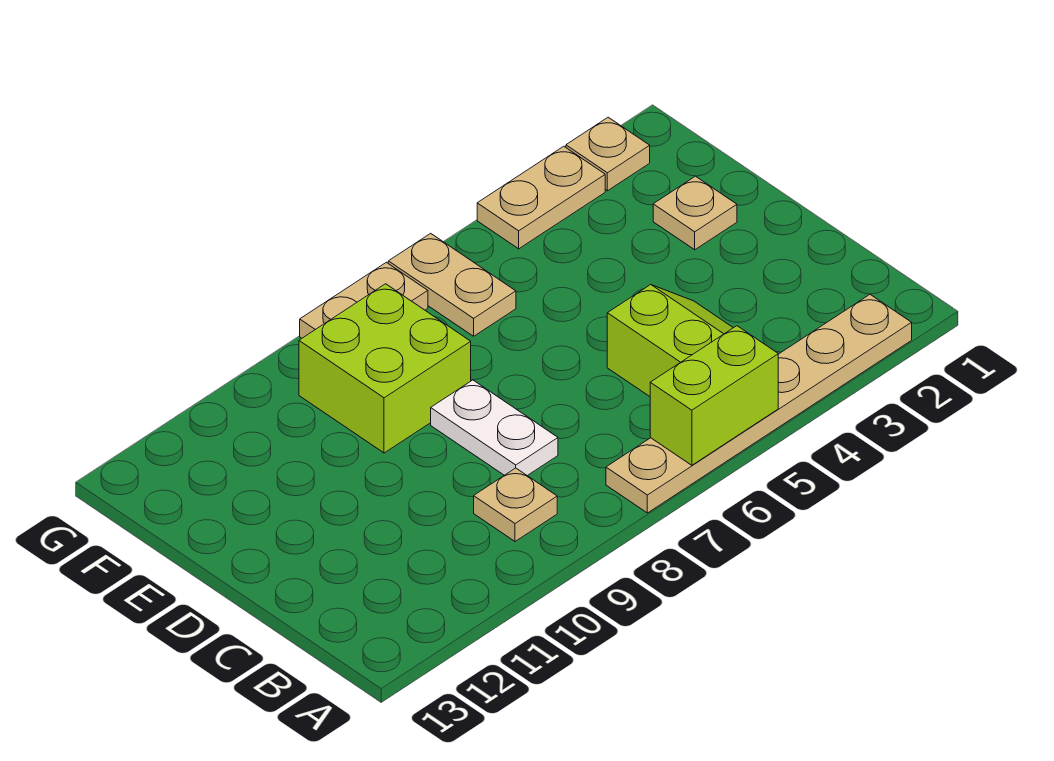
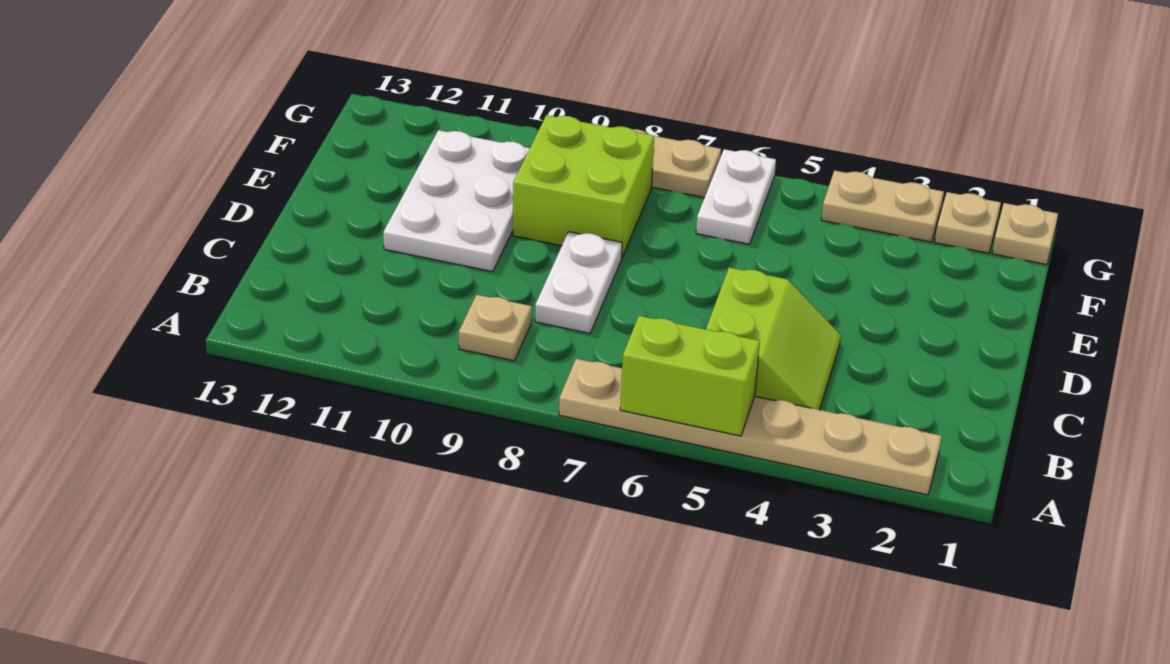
none -> white 2x3 plate [383,130,530,272]
tan 1x1 plate [653,176,737,250] -> tan 1x1 plate moved to [992,203,1058,265]
tan 1x2 plate [388,233,516,336] -> white 1x2 plate [696,149,776,244]

